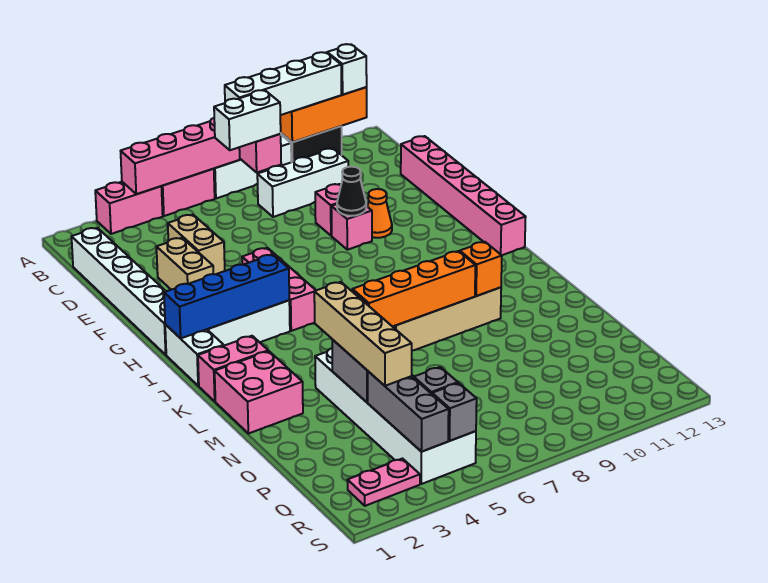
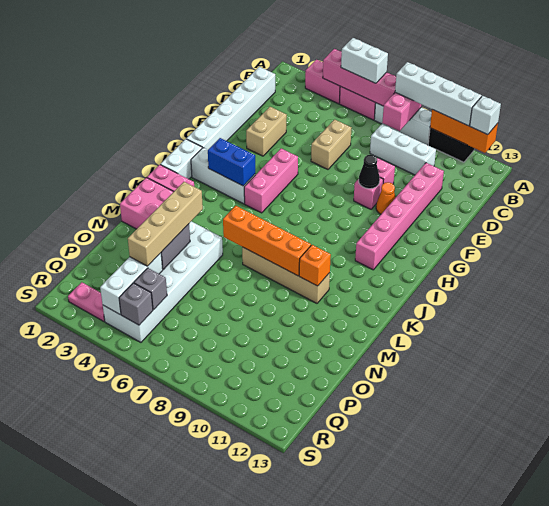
white 1x2 brick [214,90,281,150] -> white 1x2 brick moved to [341,38,388,83]
tan 1x2 brick [168,215,225,274] -> tan 1x2 brick moved to [311,119,351,169]
pink 1x6 brick [401,136,526,255] -> pink 1x6 brick moved to [355,163,444,270]
blue 1x4 brick [164,255,289,338] -> blue 1x2 brick [208,138,255,186]
grey 1x3 brick [368,371,449,452] -> white 1x3 brick [100,253,163,314]

